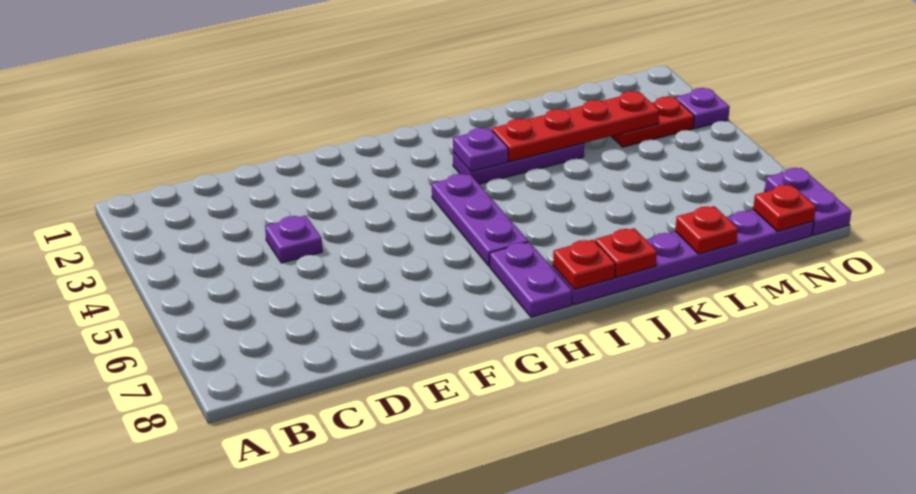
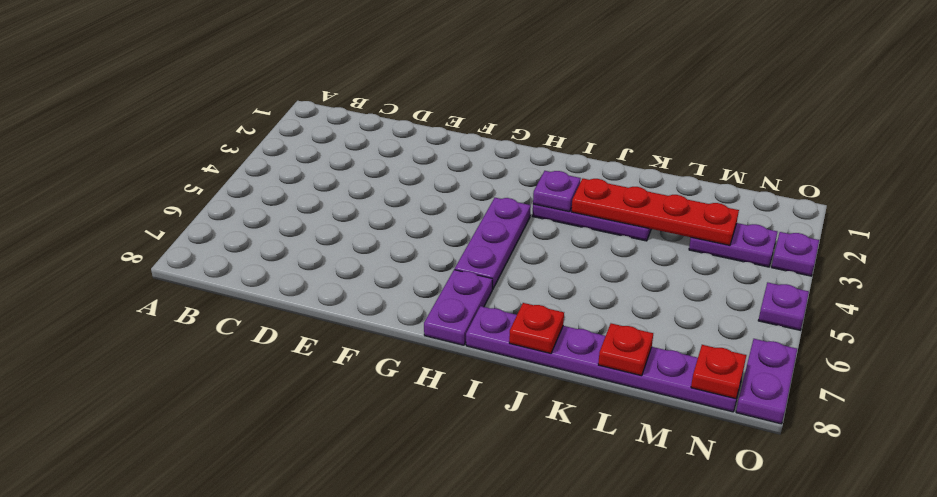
purple 1x1 plate [265,215,322,263] -> purple 1x1 plate moved to [758,282,809,330]
red 1x1 plate [553,240,615,289] -> none
red 1x2 plate [611,97,694,147] -> purple 1x2 plate [689,223,777,267]

